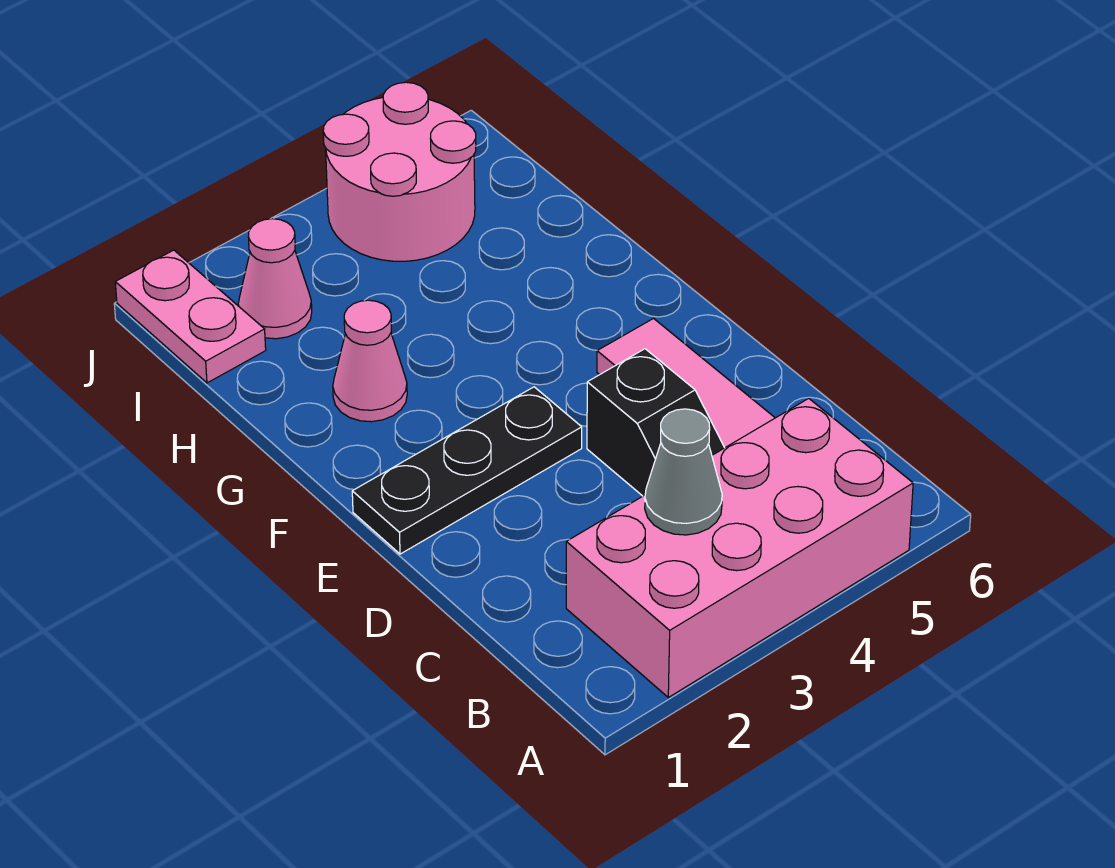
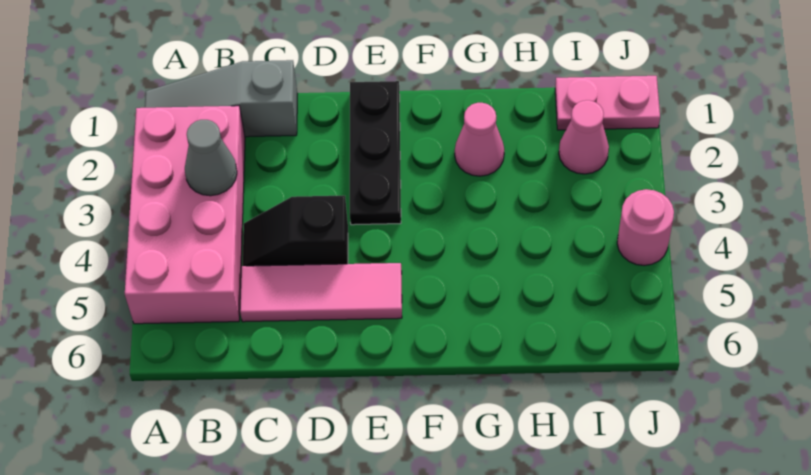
none -> grey 1x3 slope [145,60,297,137]
pink 2x2 round brick [323,82,476,261] -> pink 1x1 round brick [617,189,674,266]

